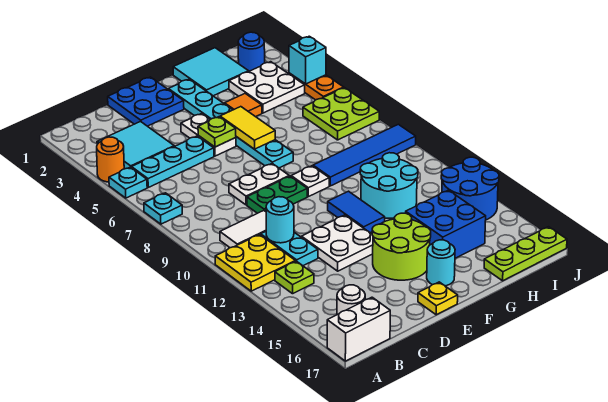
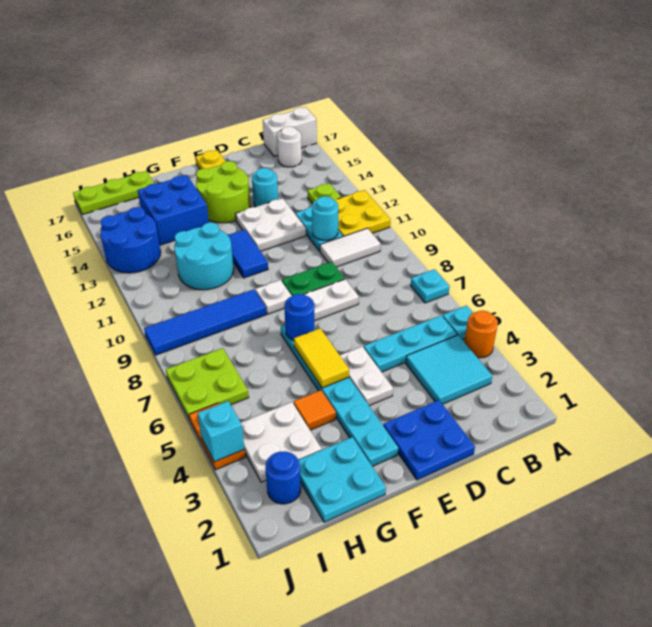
lime 1x1 plate [198,117,236,147] -> none
none -> blue 1x1 round brick [284,294,315,340]
cyan 1x1 round brick [427,240,455,286] -> cyan 1x1 round brick moved to [252,168,278,207]
cyan 2x2 tile [173,48,249,96] -> cyan 2x2 plate [299,437,386,522]

